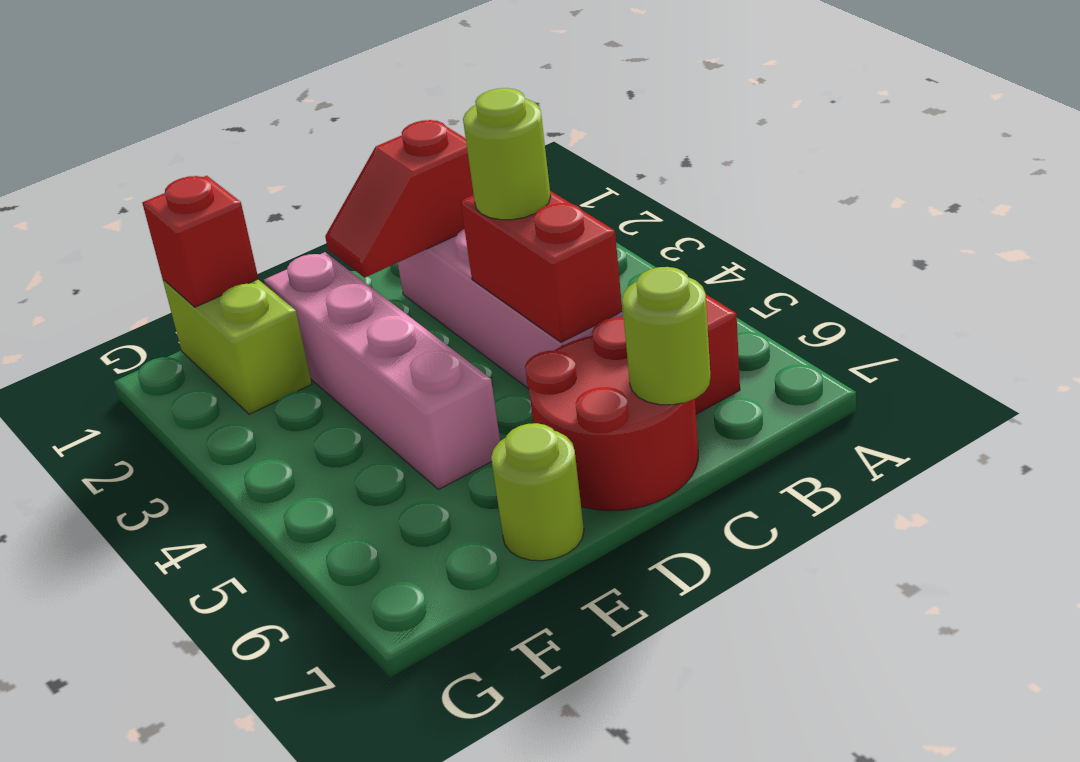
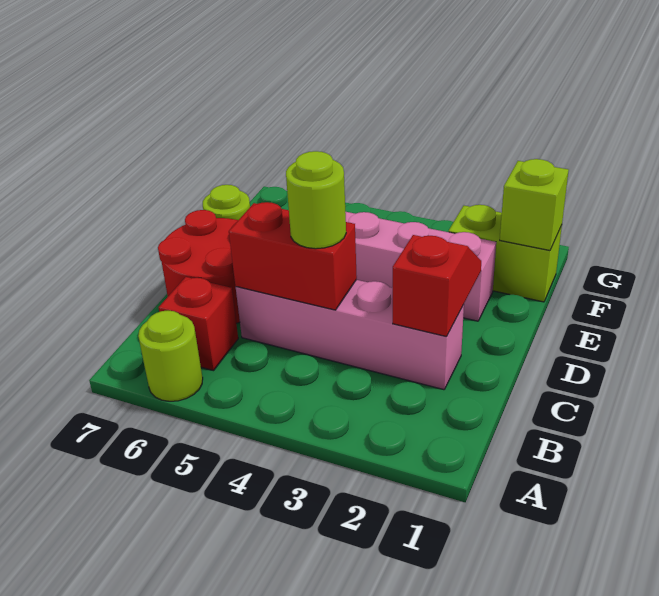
lime 1x1 round brick [622,267,711,405] -> lime 1x1 round brick moved to [138,311,203,401]
red 1x1 brick [142,176,258,307] -> lime 1x1 brick [500,159,569,250]

